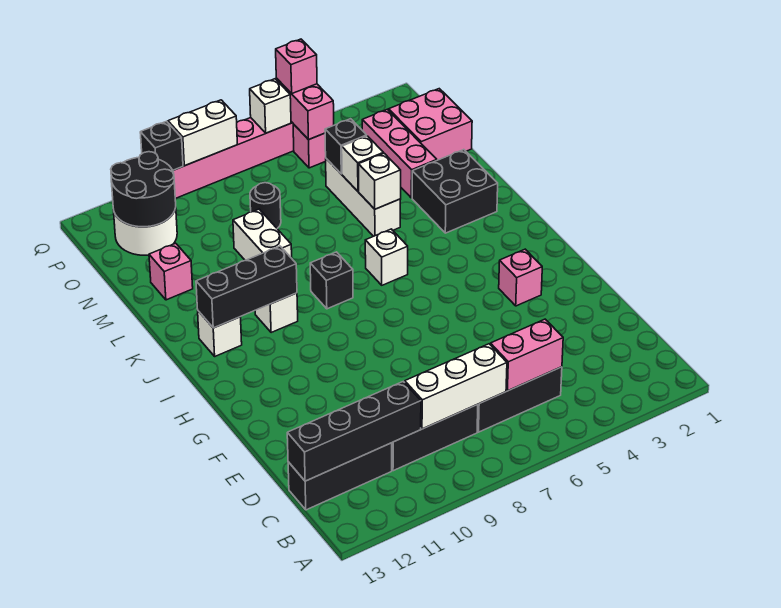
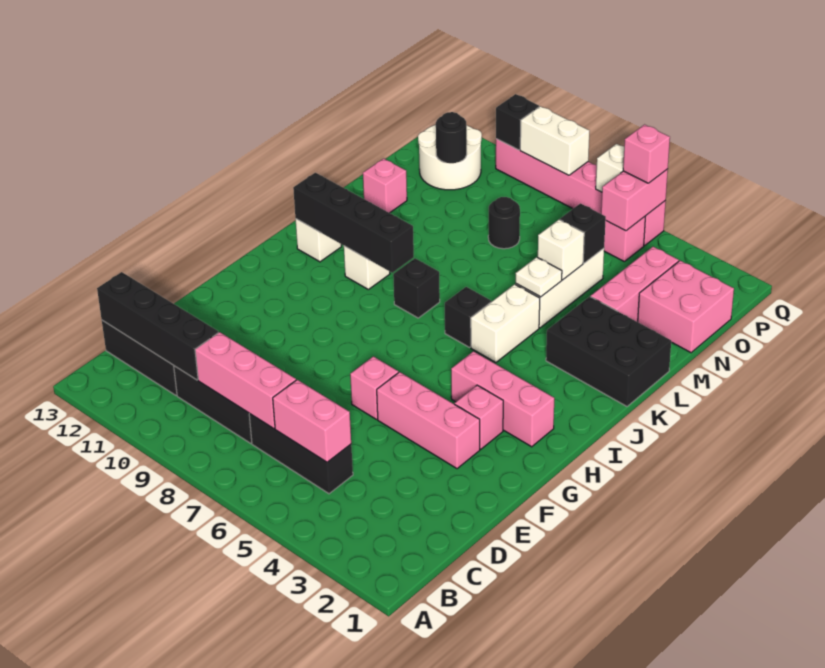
white 1x3 brick [405,344,507,429] -> pink 1x3 brick [195,332,296,429]
none -> pink 1x3 brick [377,372,480,469]
none -> pink 1x1 brick [350,356,398,419]
none -> pink 1x3 brick [451,351,554,447]
white 1x1 brick [365,229,408,285] -> black 1x1 brick [445,287,491,347]
black 1x3 brick [196,246,297,328] -> black 1x4 brick [293,173,414,273]
black 2x2 brick [412,150,498,233] -> black 2x3 brick [546,296,671,406]
white 1x1 brick [359,153,401,209] -> white 1x1 plate [516,257,562,297]
white 1x2 brick [233,209,292,260] -> white 1x2 brick moved to [471,284,540,363]
black 2x2 round brick [111,152,176,227] -> black 1x1 round brick [436,112,467,163]

